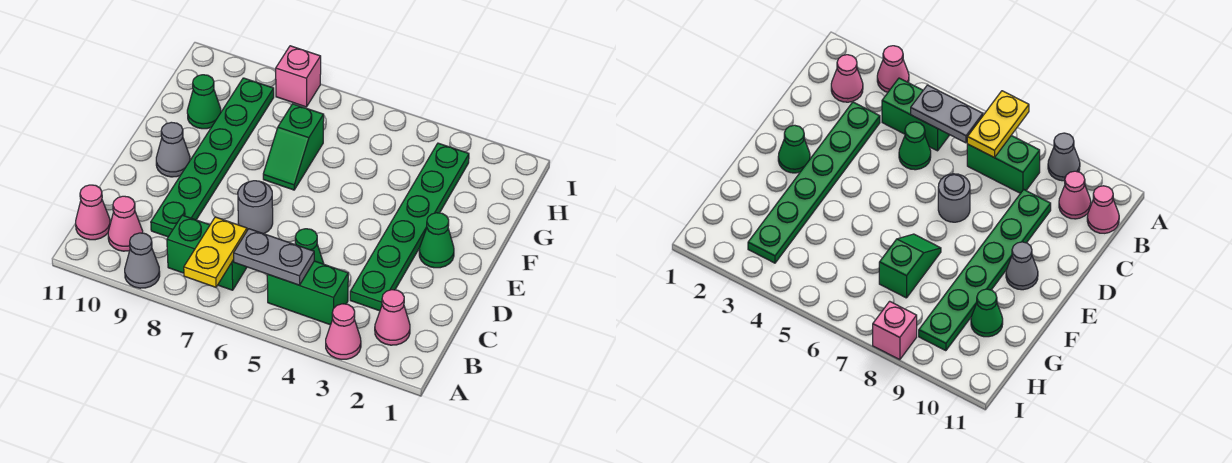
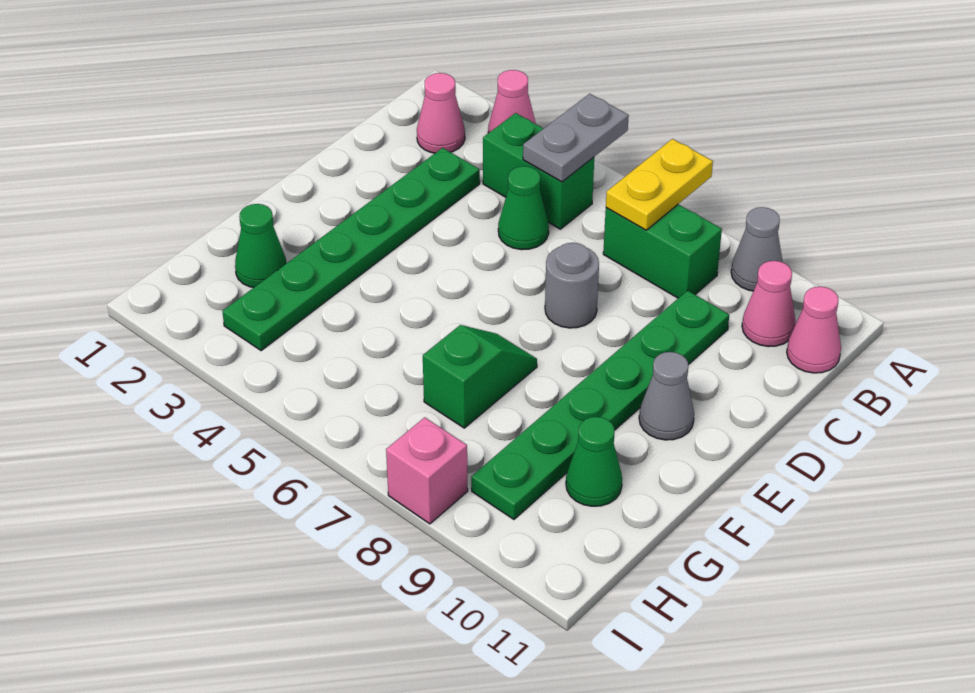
grey 1x2 plate [234,229,314,285] -> grey 1x2 plate turned to [523,94,629,182]
green 1x1 cone [419,213,454,268] -> green 1x1 cone moved to [235,204,286,288]

